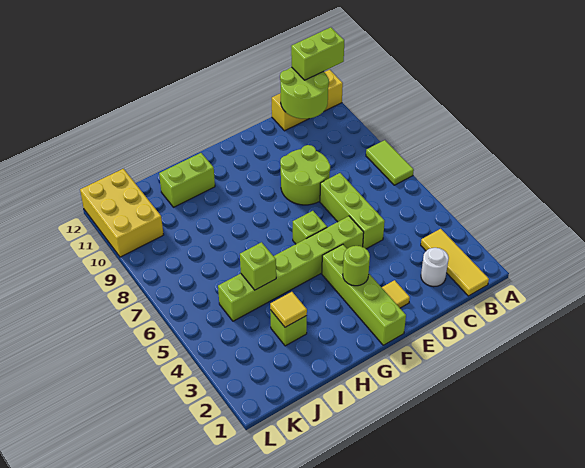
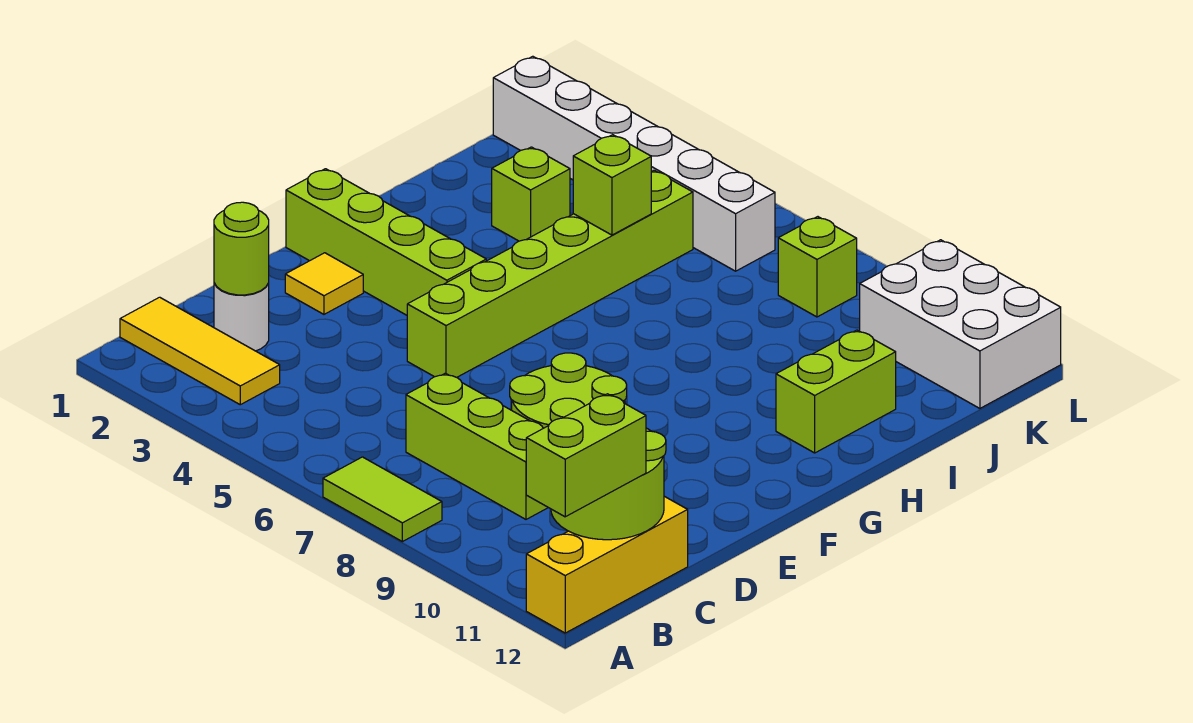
lime 1x3 brick [320,173,385,249] -> lime 1x3 brick moved to [406,373,548,519]
lime 1x1 round brick [343,246,370,286] -> lime 1x1 round brick moved to [214,202,269,295]
lime 1x1 brick [293,211,327,244] -> lime 1x1 brick moved to [778,217,857,317]
yellow 1x1 tile [270,292,307,327] -> none
none -> white 1x6 brick [493,56,775,271]
yellow 2x3 brick [80,169,164,257] -> white 2x3 brick [860,240,1061,408]

